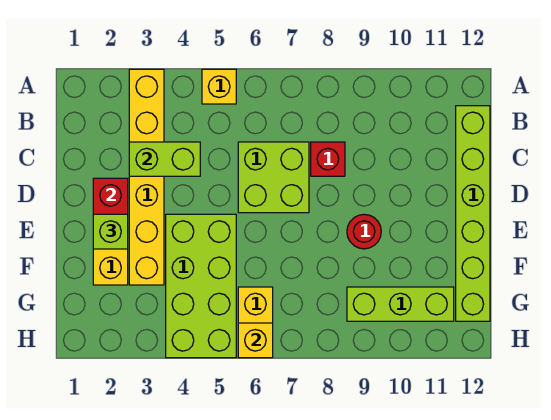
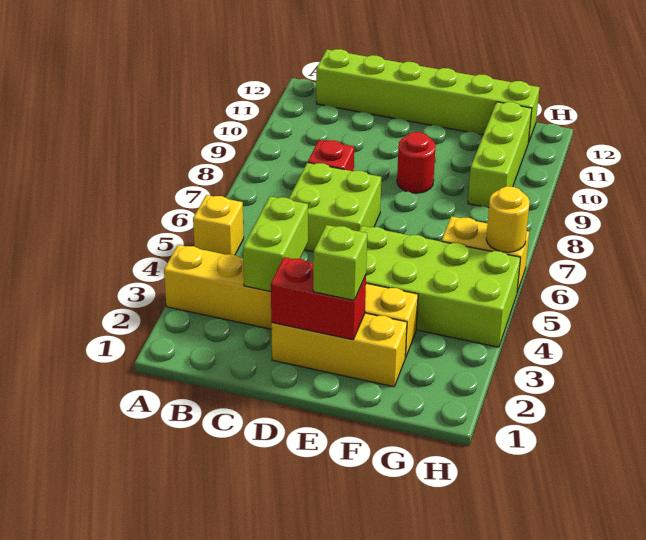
yellow 1x1 brick [238,323,273,358] -> yellow 1x1 round brick [486,186,530,252]

